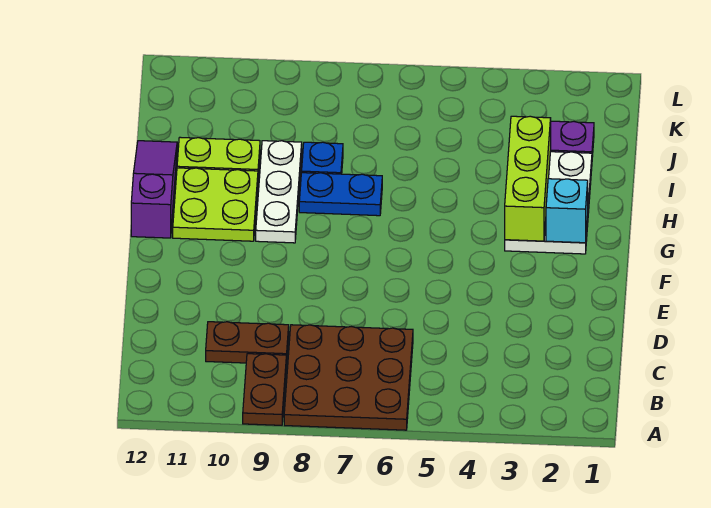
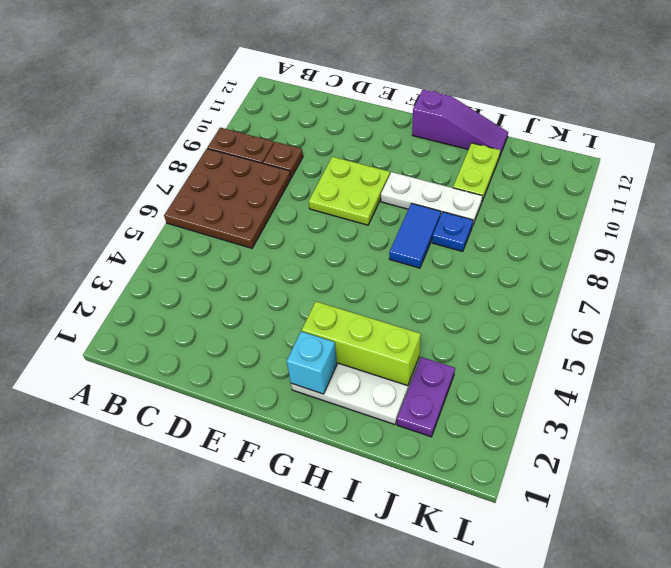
brown 1x2 plate [206,322,289,364] -> brown 1x1 plate [263,142,303,177]
lime 2x2 plate [173,168,258,241] -> lime 2x2 plate moved to [309,157,390,225]
blue 1x2 plate [299,173,382,216] -> blue 1x2 tile [389,203,441,268]

